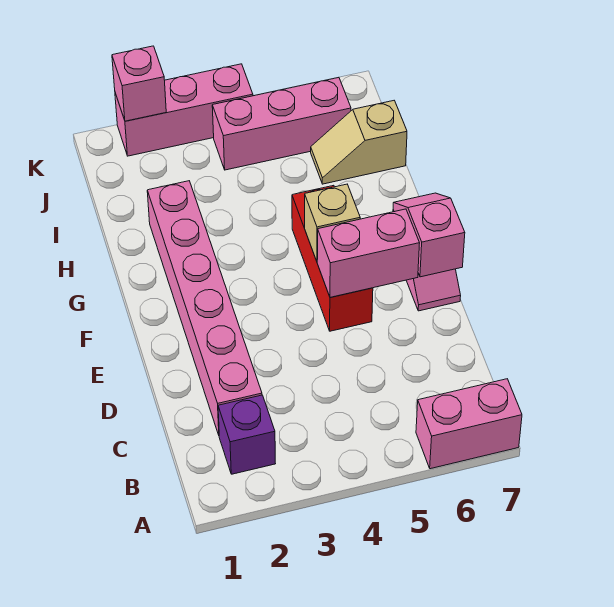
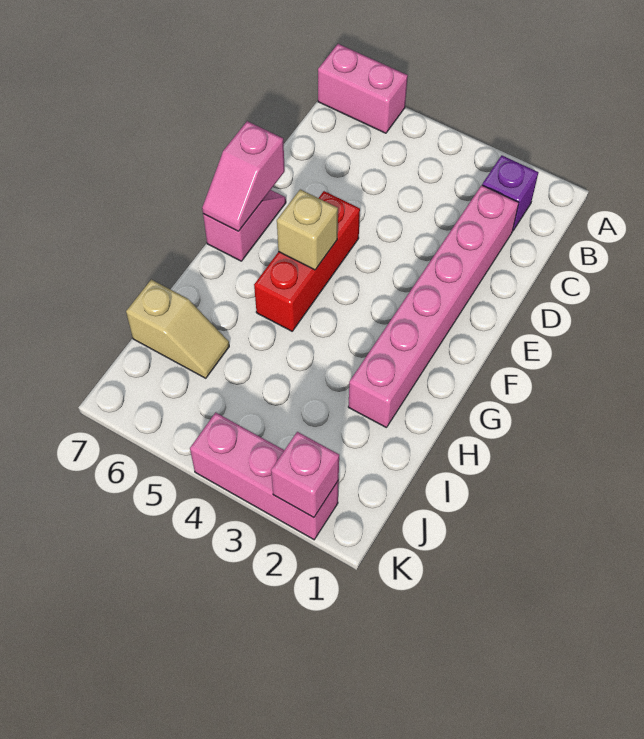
pink 1x2 brick [317,209,420,297] -> none
pink 1x3 brick [212,77,351,170] -> none

